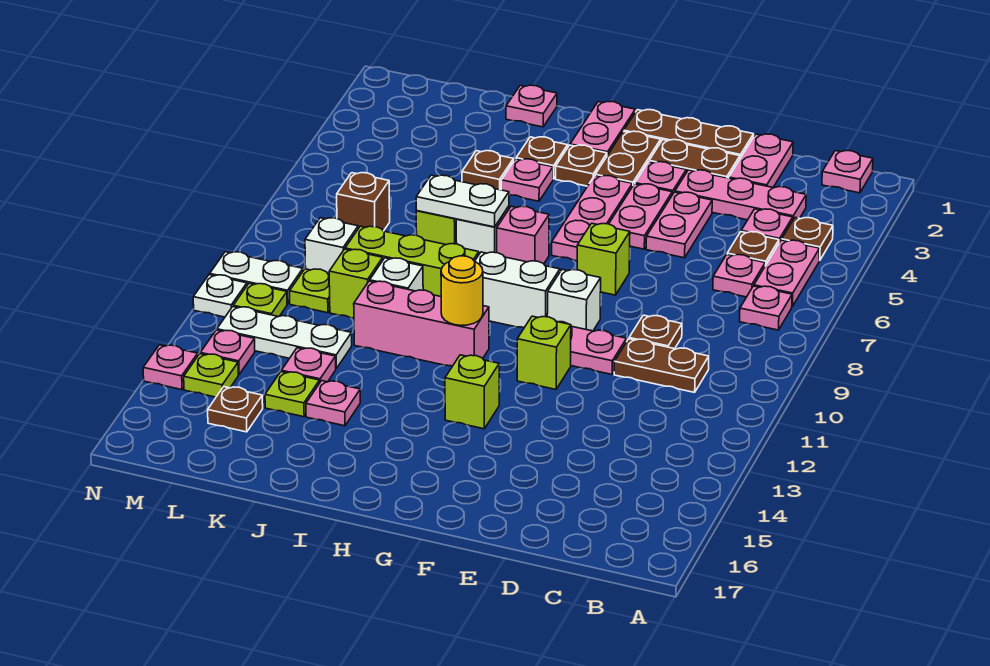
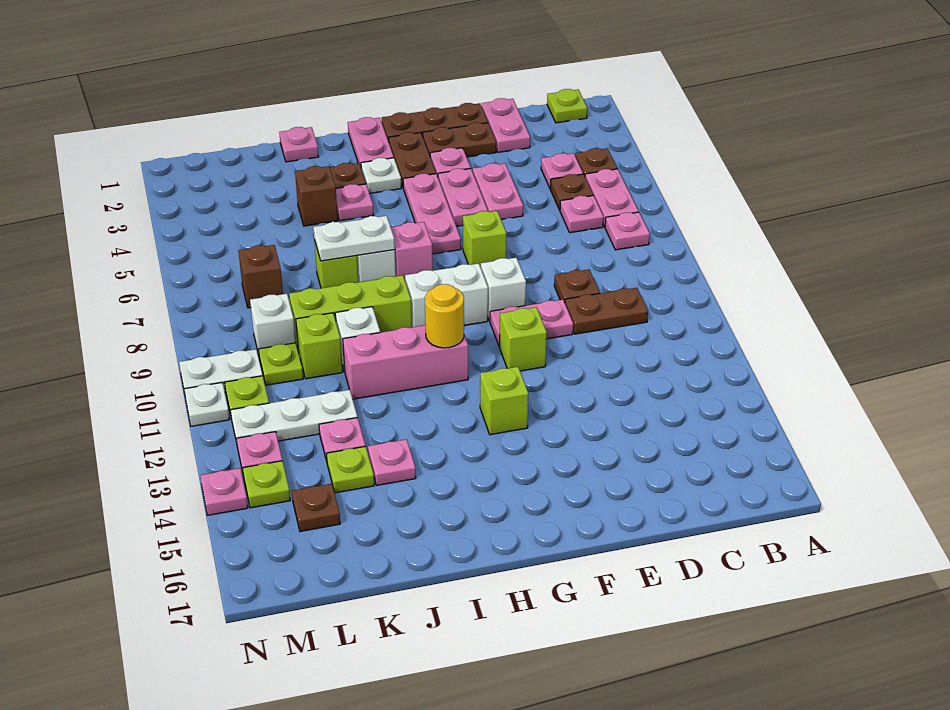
pink 1x1 plate [822,151,873,193] -> lime 1x1 plate [547,89,587,123]
pink 1x3 plate [675,170,806,220] -> none
brown 1x1 plate [556,145,607,186] -> white 1x1 plate [361,158,401,194]
brown 1x1 plate [462,151,514,190] -> brown 1x1 brick [295,166,338,226]

